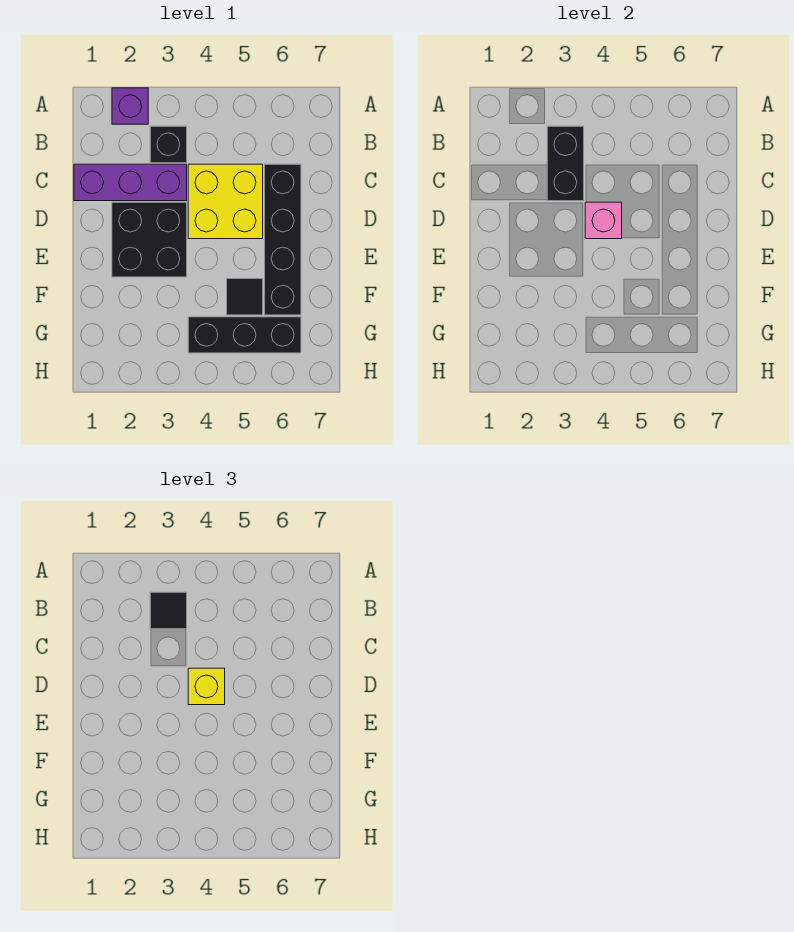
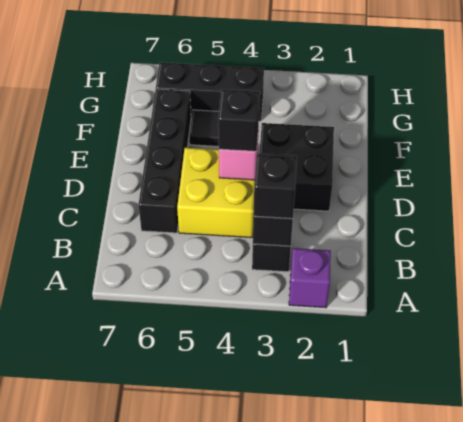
black 1x1 tile [150,592,187,629] -> black 1x1 brick [254,155,297,219]
purple 1x3 brick [74,164,187,201] -> none
yellow 1x1 brick [188,668,225,705] -> black 1x1 brick [218,90,260,151]

